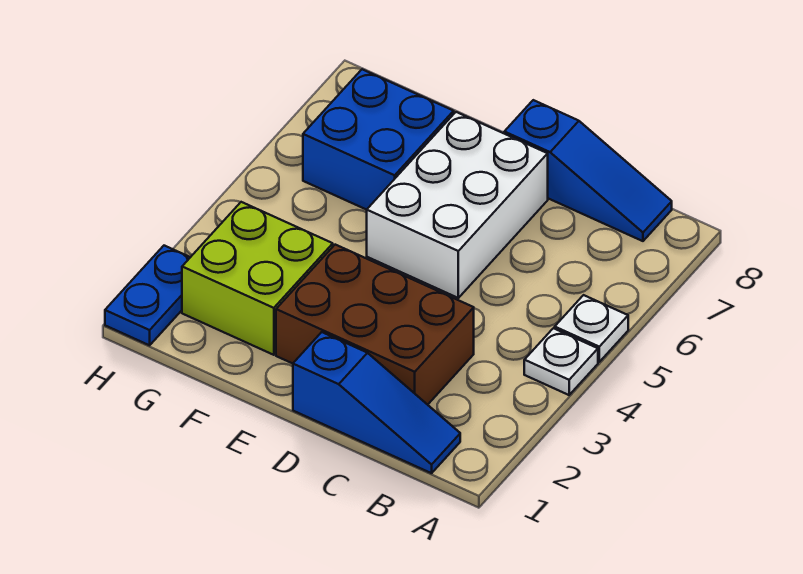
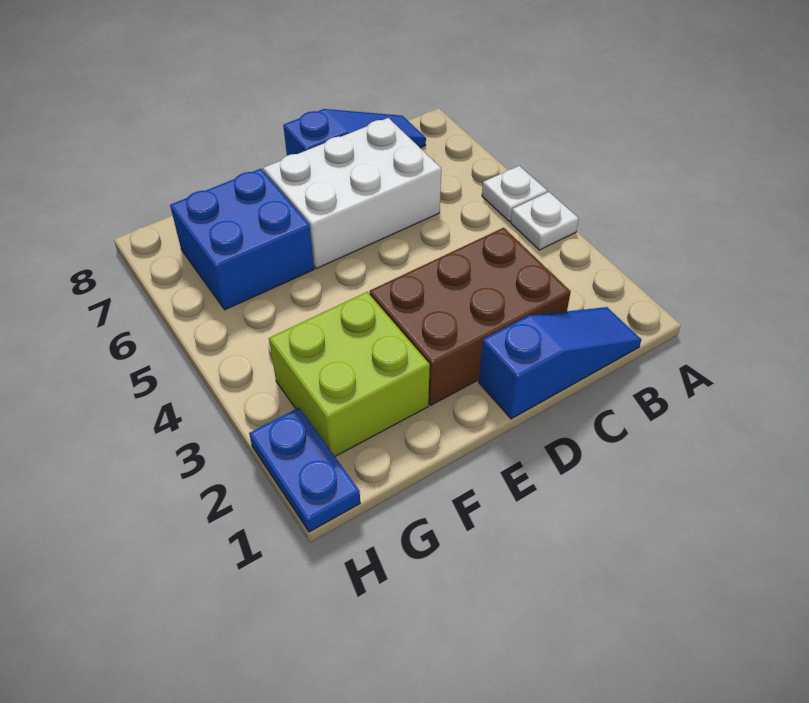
white 2x3 brick [367,112,548,298] -> white 2x3 brick turned to [263,118,441,268]

